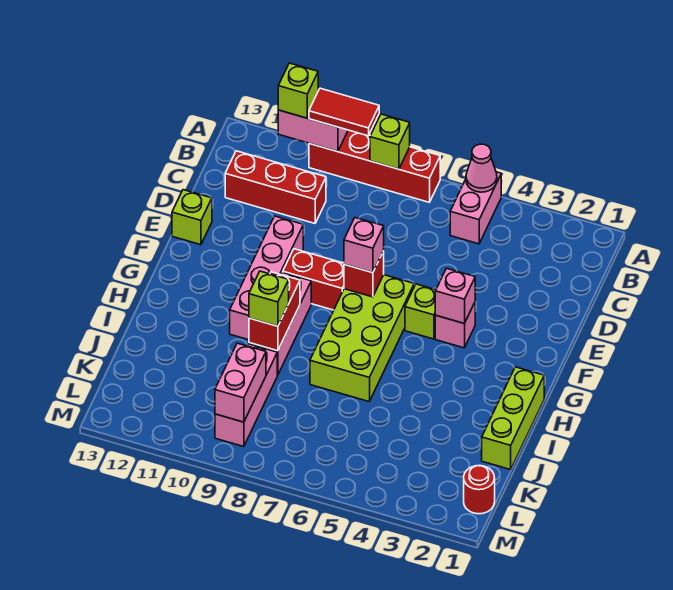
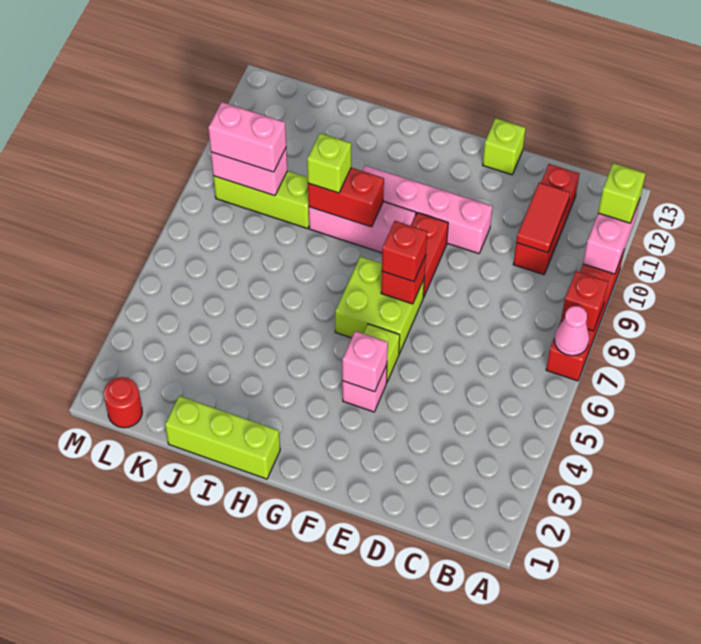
pink 1x2 brick [450,172,501,244] -> pink 1x2 brick moved to [208,102,286,172]
pink 1x1 cone [466,144,497,192] -> pink 1x1 cone moved to [554,306,589,356]
lime 1x1 brick [370,114,410,169] -> red 1x1 brick [561,271,608,331]
red 1x2 tile [309,88,379,136] -> red 1x2 tile moved to [516,182,570,253]
lime 2x4 brick [310,275,414,401] -> lime 2x2 brick [335,257,424,354]
pink 1x1 brick [344,218,384,273] -> red 1x1 brick [382,221,427,282]
pink 1x3 brick [215,344,277,447] -> lime 1x3 brick [213,171,309,229]

